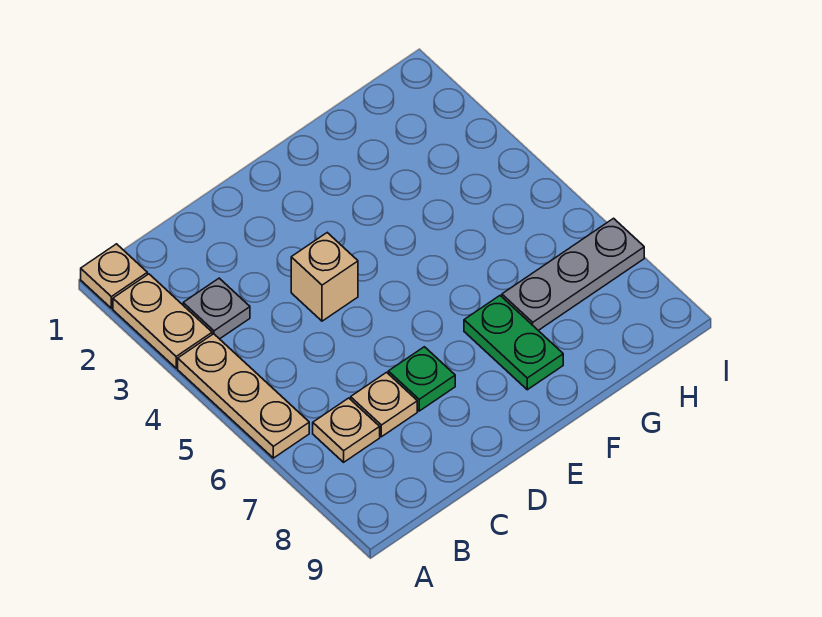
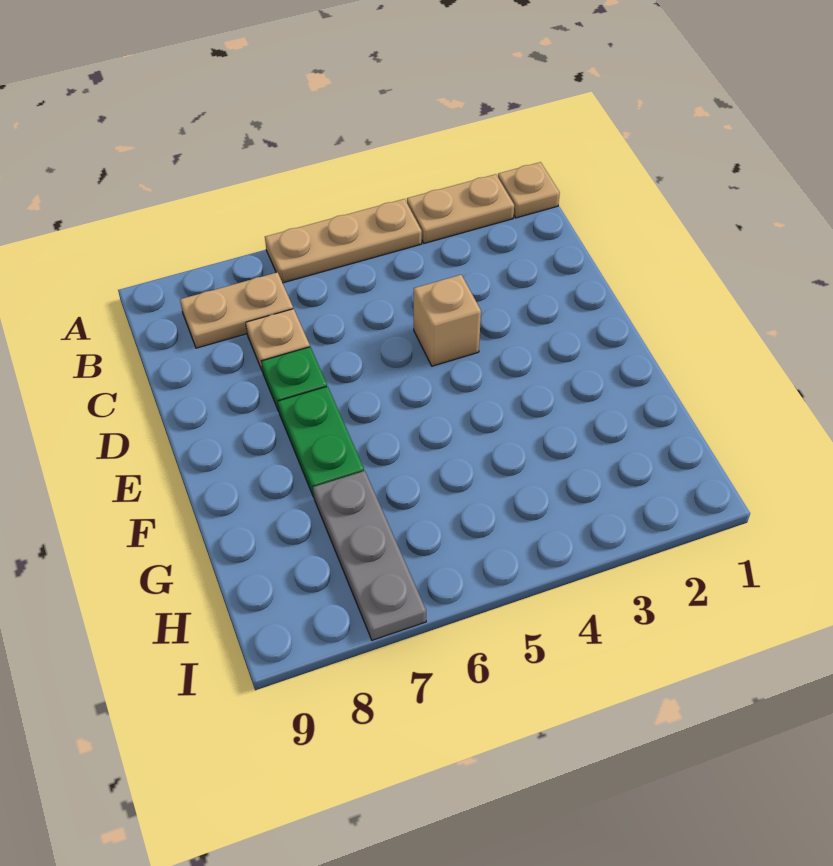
grey 1x1 plate [183,278,250,339] -> none
tan 1x1 plate [313,398,380,462] -> tan 1x2 plate [180,272,293,348]
green 1x2 plate [464,296,563,390] -> green 1x2 plate turned to [278,386,364,497]

